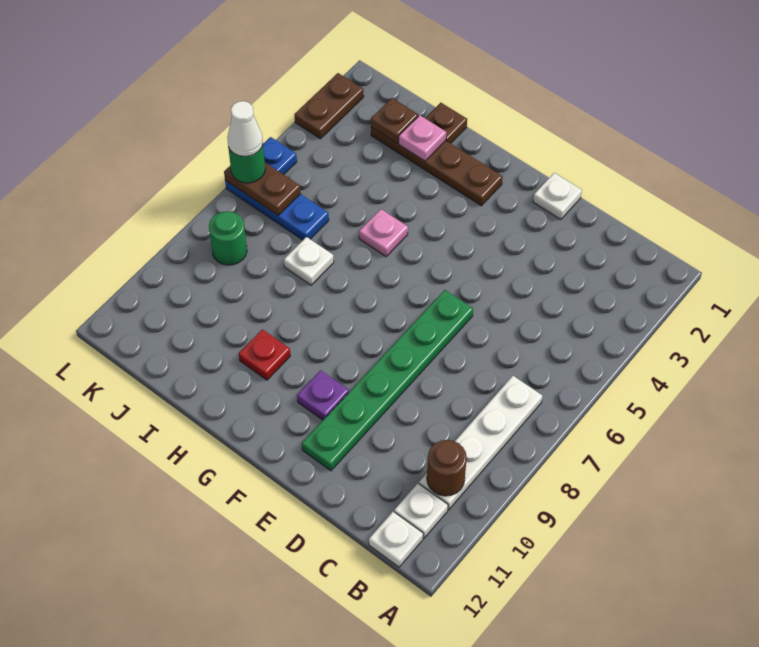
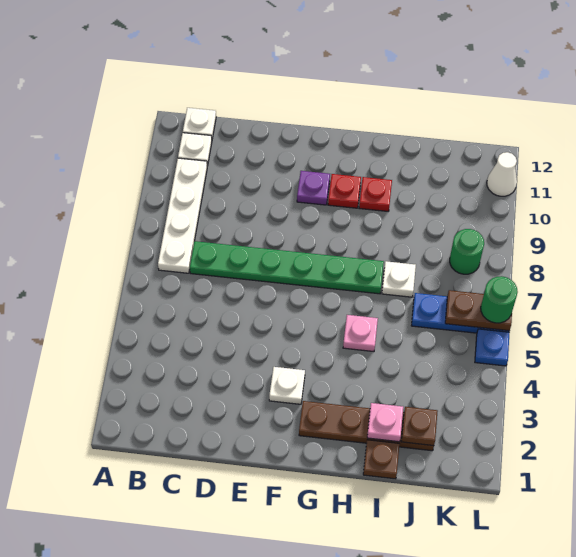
brown 1x1 round brick [427,440,467,496] -> none
white 1x1 plate [533,173,582,220] -> white 1x1 plate moved to [269,367,305,404]
green 1x6 plate [302,290,473,471] -> green 1x6 plate turned to [190,241,384,294]
none -> red 1x1 plate [328,174,361,208]
brown 1x2 plate [295,73,364,139] -> none
white 1x1 cone [227,101,263,156] -> white 1x1 cone moved to [487,152,517,196]

